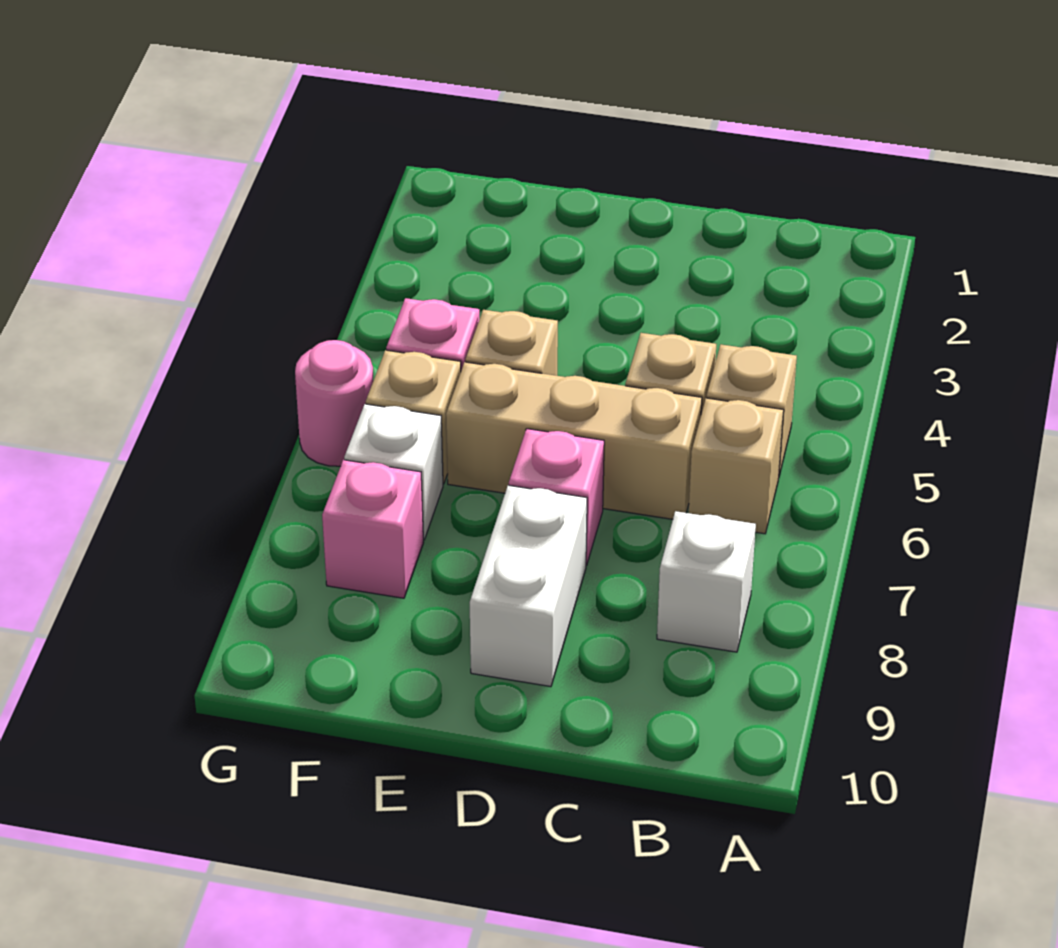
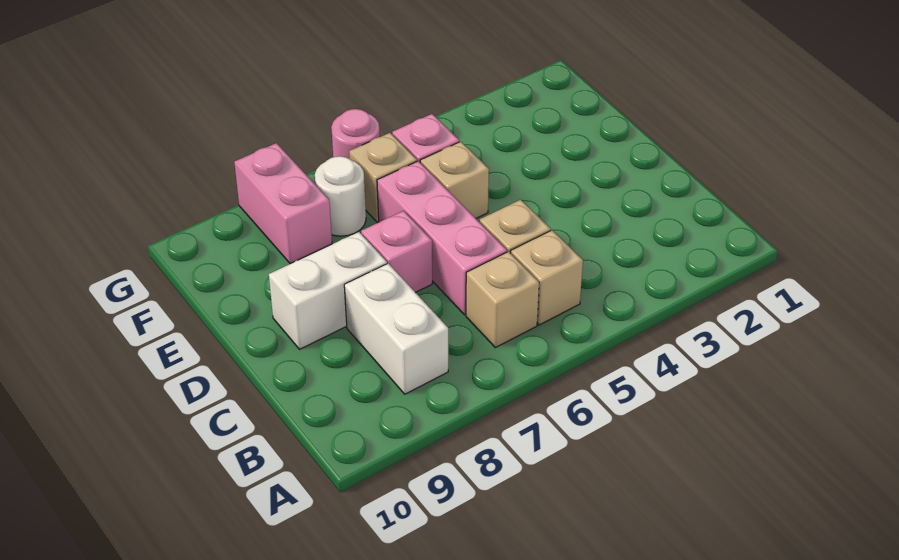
white 1x1 brick [657,511,756,652] -> white 1x2 brick [344,263,448,394]
tan 1x3 brick [446,362,702,519] -> pink 1x3 brick [377,161,507,315]
white 1x1 brick [344,404,443,540] -> white 1x1 round brick [315,156,366,236]
pink 1x1 brick [322,460,424,598] -> pink 1x2 brick [234,143,332,264]

